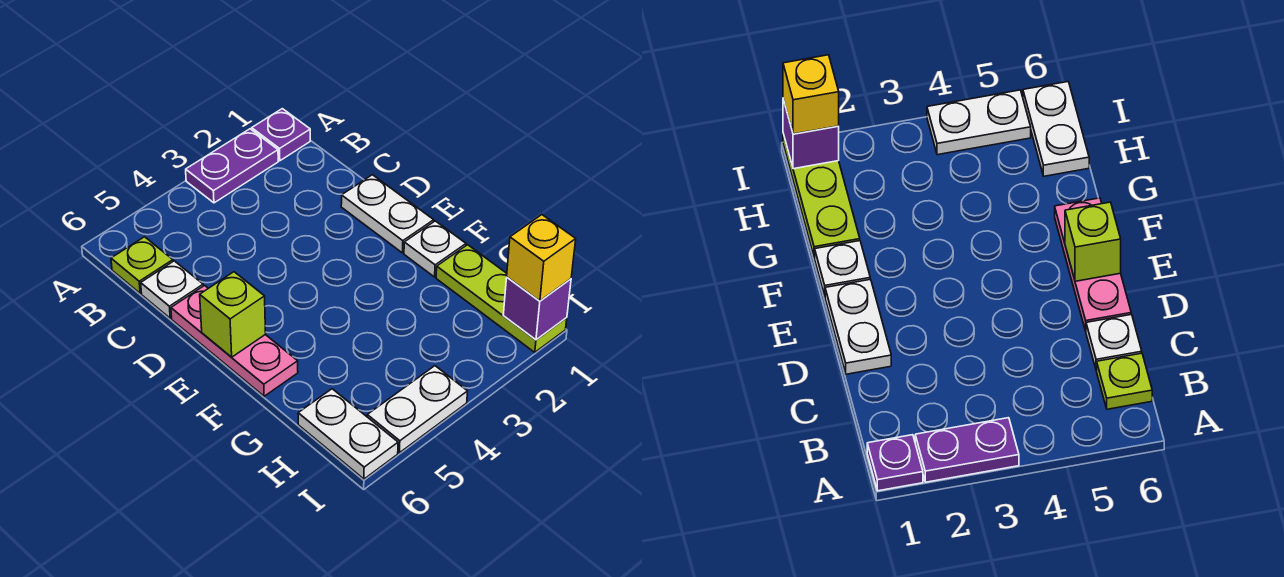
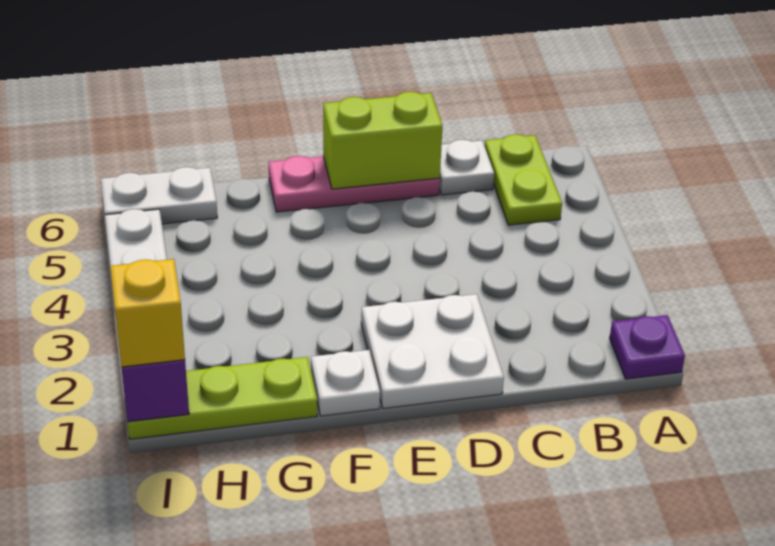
purple 1x2 plate [186,129,278,203] -> none
lime 1x1 plate [111,237,173,293] -> lime 1x2 plate [485,134,562,225]
white 1x2 plate [341,175,434,253] -> white 2x2 plate [361,294,504,408]
lime 1x1 brick [200,272,266,357] -> lime 1x2 brick [323,92,443,189]

